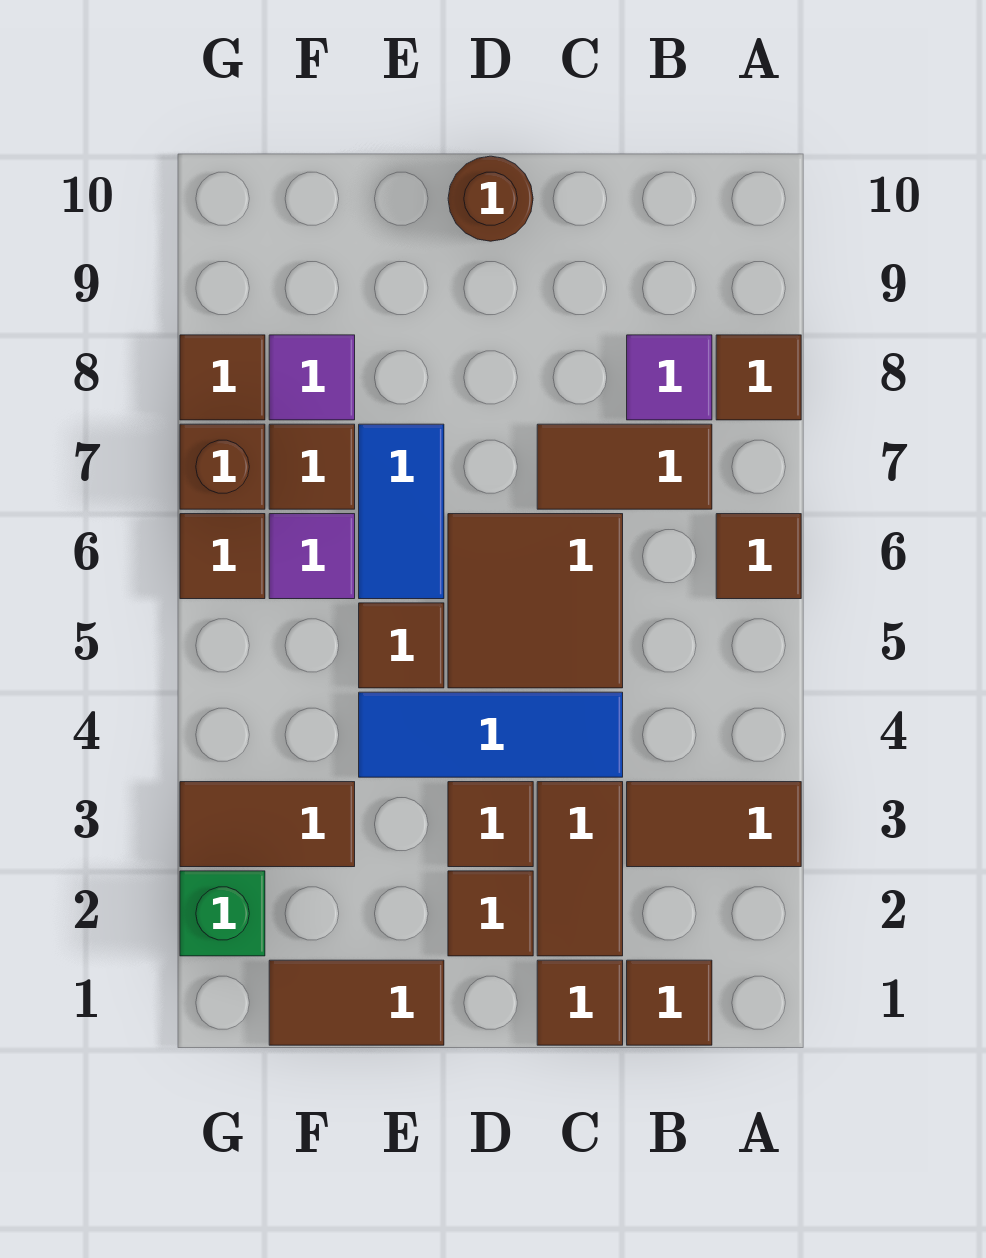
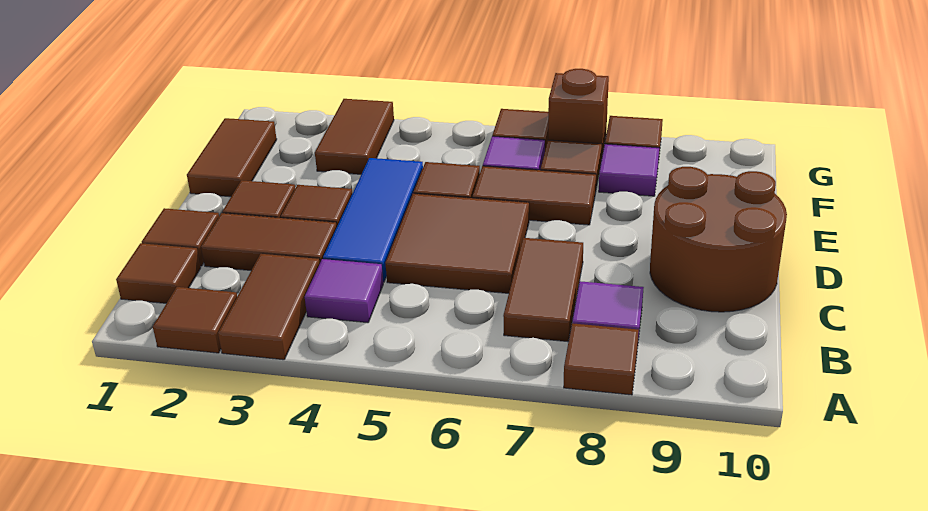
brown 1x1 tile [716,514,801,599] -> brown 1x1 tile moved to [153,287,237,353]
none -> purple 1x1 tile [305,259,383,323]
brown 1x1 round brick [448,156,533,241] -> brown 2x2 round brick [650,167,787,312]
blue 1x2 tile [359,424,444,599] -> brown 1x2 tile [472,166,596,225]
green 1x1 brick [180,871,265,956] -> none

